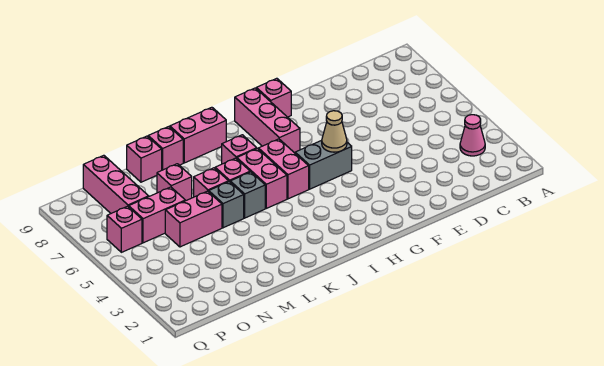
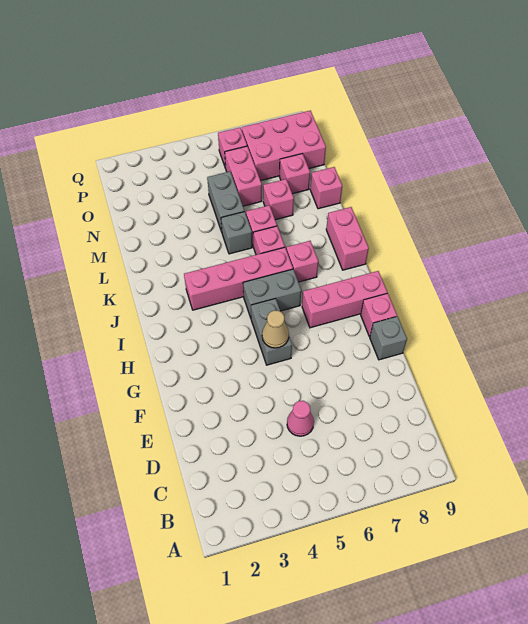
pink 1x1 cone [460,115,485,156] -> pink 1x1 cone moved to [287,401,314,436]
pink 1x2 brick [258,139,309,199] -> grey 1x2 brick [243,269,301,318]
pink 1x2 brick [237,149,287,208] -> pink 1x4 brick [184,247,293,310]
grey 1x1 brick [230,172,265,218] -> grey 1x1 brick moved to [370,316,407,360]
pink 1x1 brick [148,127,183,170] -> pink 1x1 brick moved to [279,154,310,194]
pink 1x2 brick [165,191,222,247] -> grey 1x2 brick [207,172,244,232]
pink 1x3 brick [83,155,149,213] -> pink 2x3 brick [242,111,326,181]

